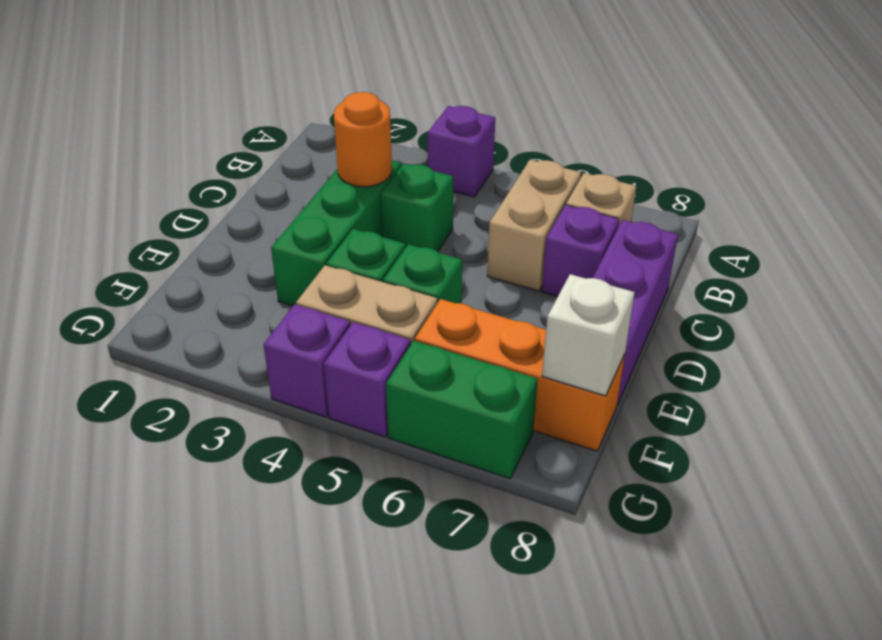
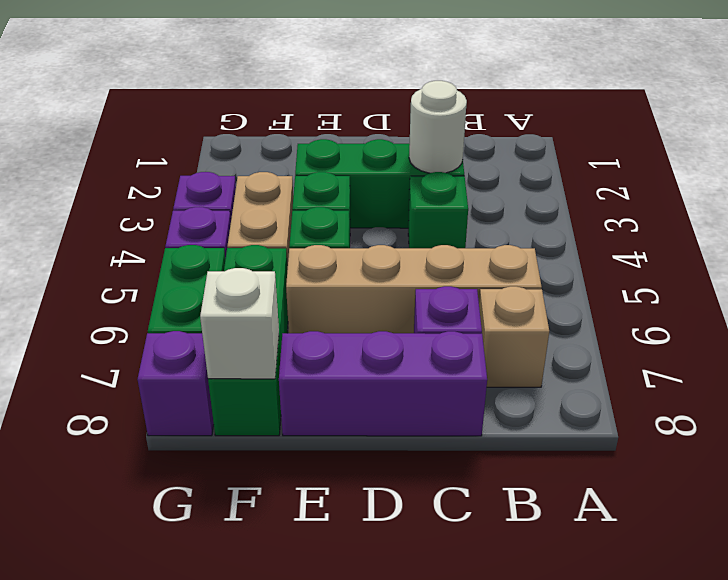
purple 1x1 brick [428,106,495,197] -> purple 1x1 brick moved to [138,331,214,436]
tan 1x2 brick [487,160,581,291] -> tan 1x4 brick [286,245,542,333]
orange 1x1 round brick [334,92,392,187] -> white 1x1 round brick [409,81,467,173]
orange 1x3 brick [415,299,625,451] -> green 1x3 brick [208,245,288,436]

